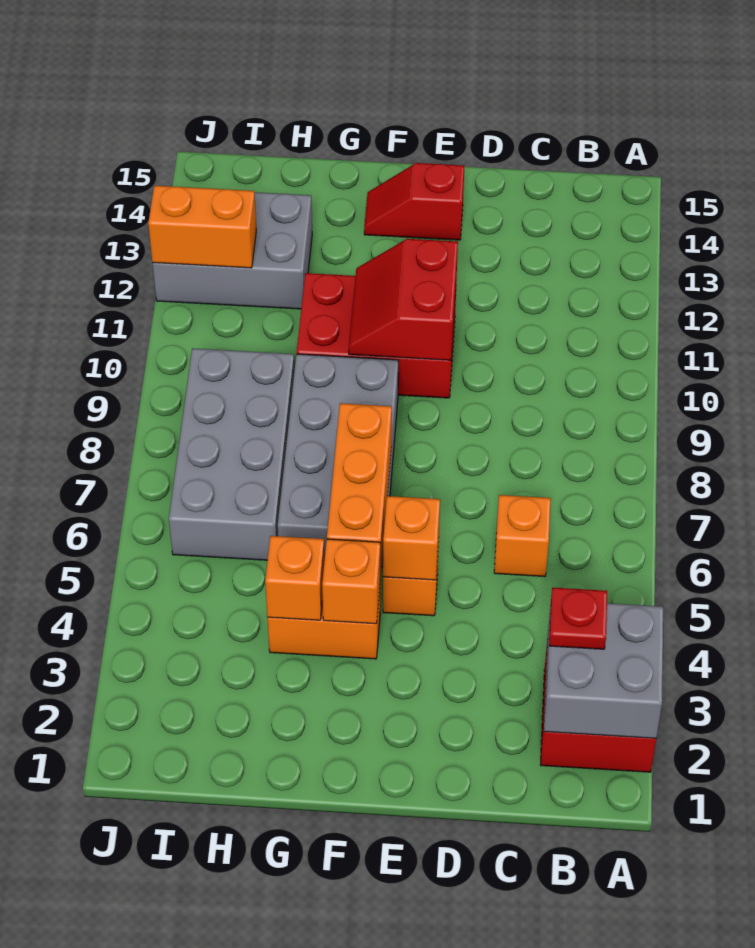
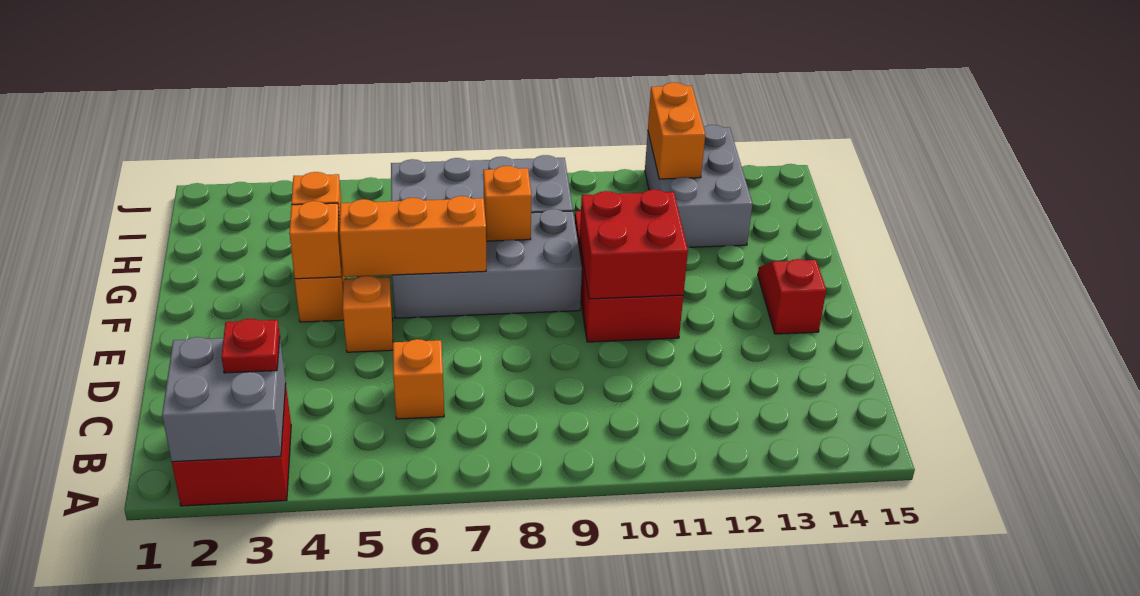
orange 1x1 brick [383,496,440,580] -> orange 1x1 brick moved to [483,166,531,241]
red 2x2 slope [349,239,458,360] -> red 2x2 brick [580,190,688,299]

